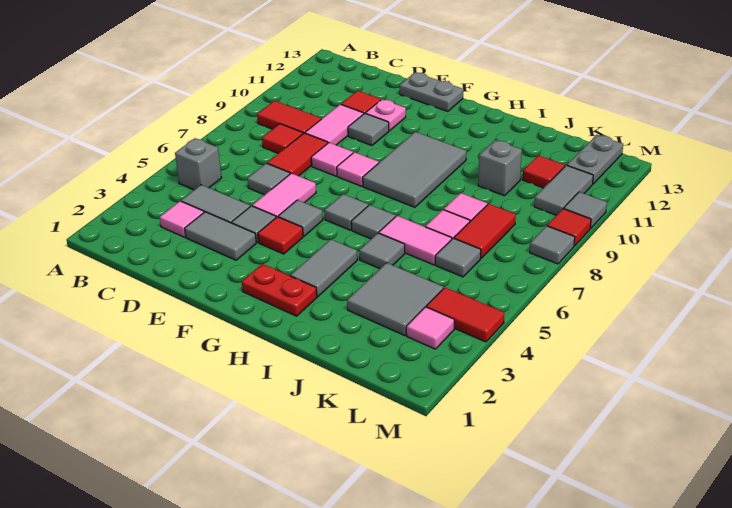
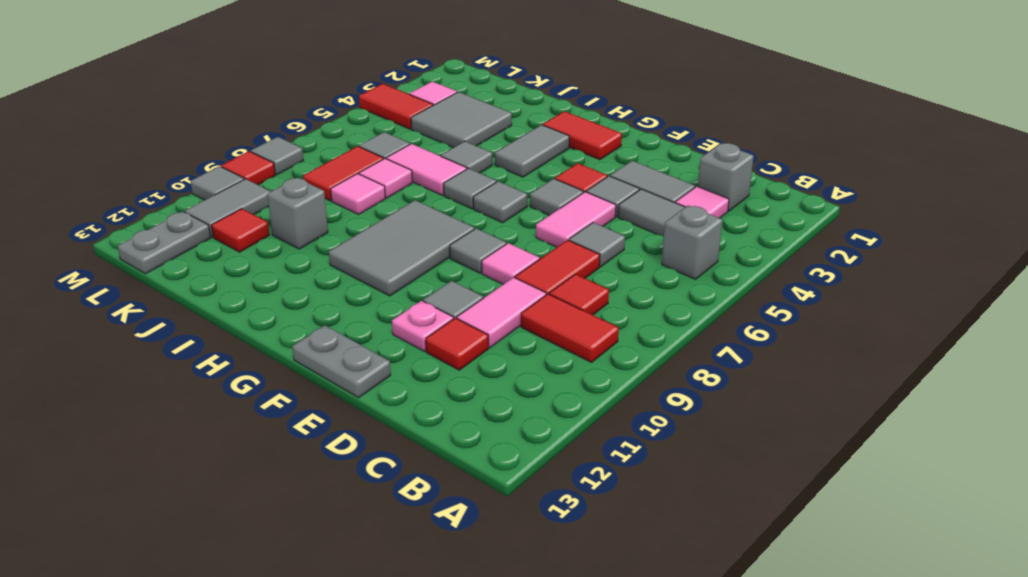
none -> grey 1x1 brick [698,143,754,211]
pink 1x1 tile [337,152,379,186] -> grey 1x1 tile [450,228,507,273]
red 1x2 plate [242,264,317,316] -> red 1x2 tile [543,111,622,160]

